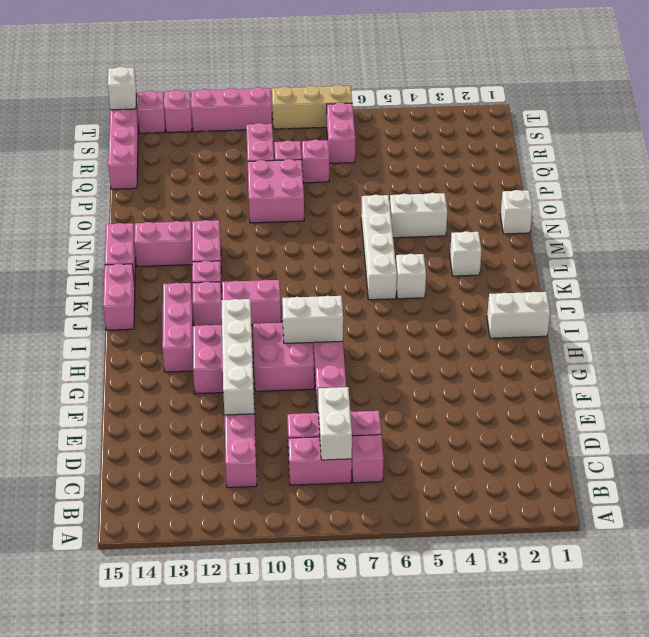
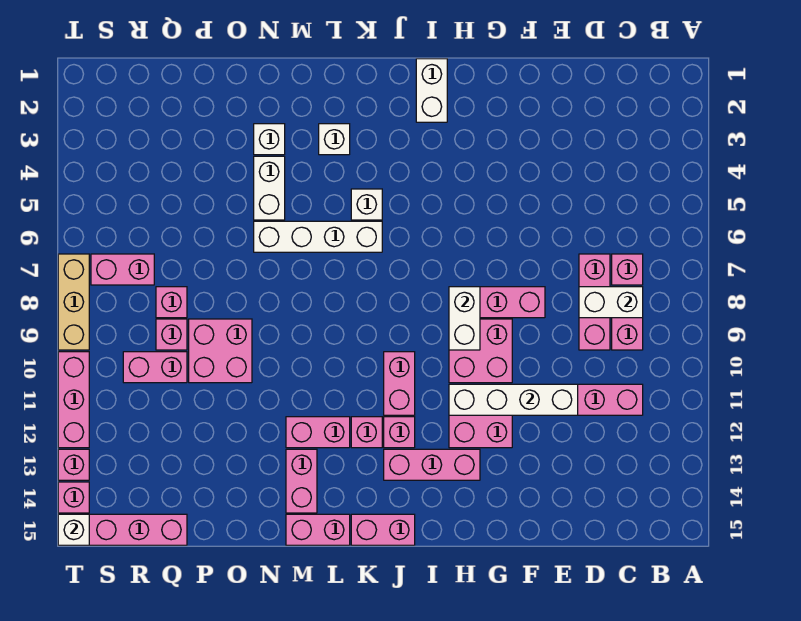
white 1x1 brick [500,190,532,234] -> white 1x1 brick moved to [254,124,285,155]

